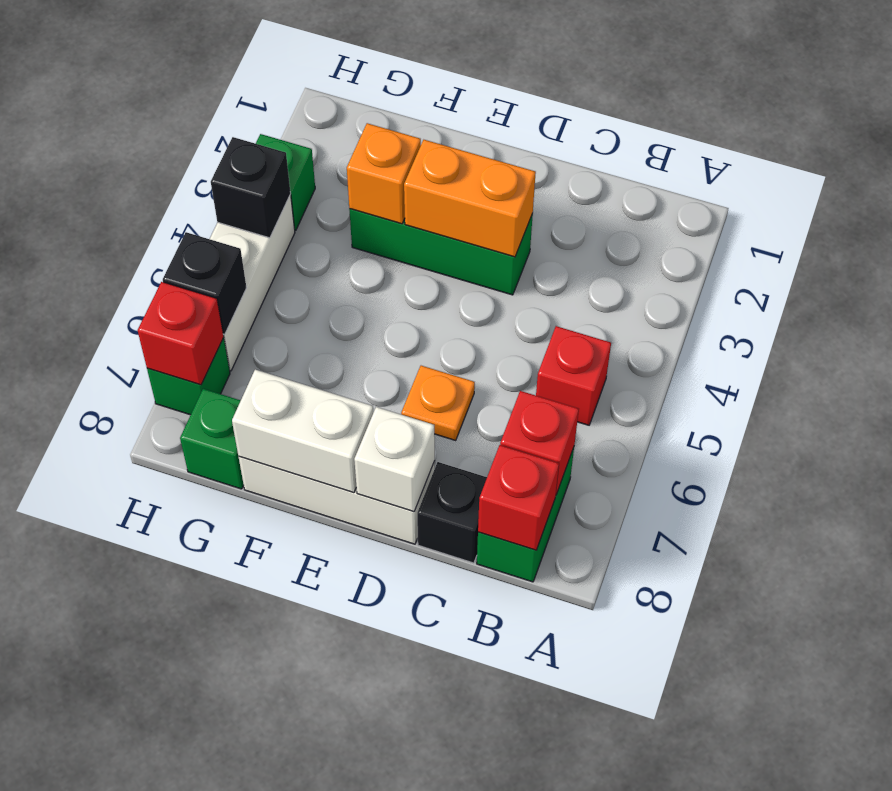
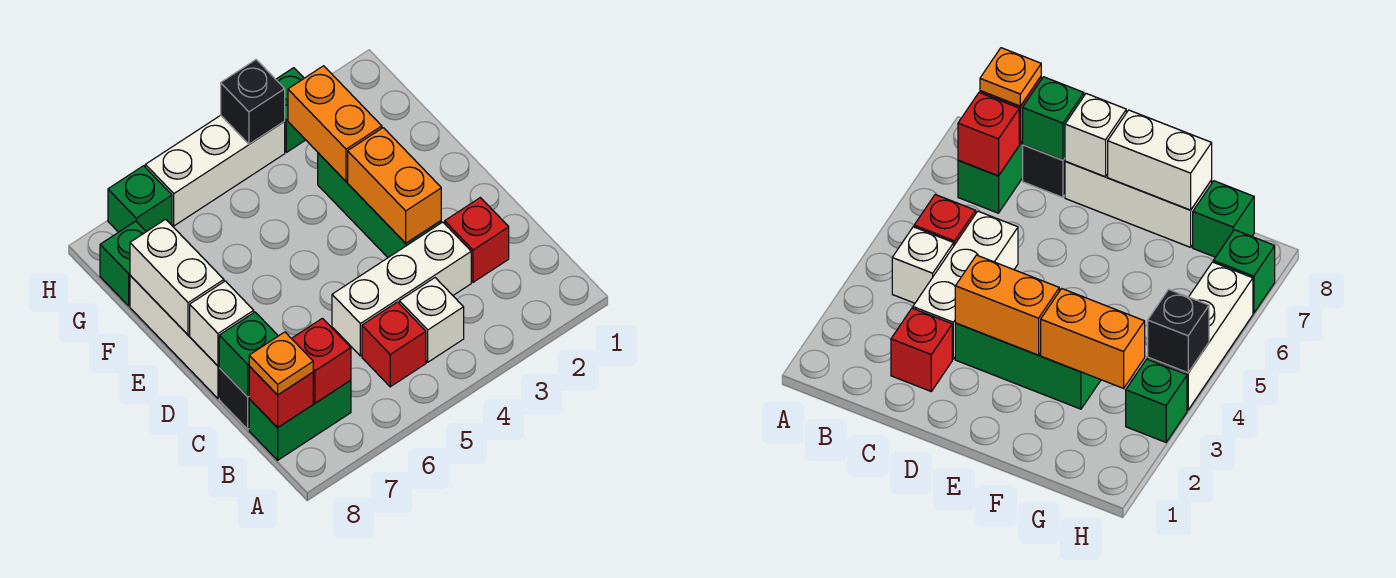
none -> white 1x1 brick [399,278,464,362]
none -> white 1x3 brick [332,222,471,356]
none -> green 1x1 brick [219,312,278,397]
orange 1x1 plate [401,366,475,440] -> orange 1x1 plate moved to [249,332,313,395]
orange 1x1 brick [347,123,421,224] -> orange 1x2 brick [288,66,382,181]
black 1x1 brick [163,232,247,335] -> none
red 1x1 brick [138,282,224,385] -> red 1x1 brick moved to [445,198,509,282]

